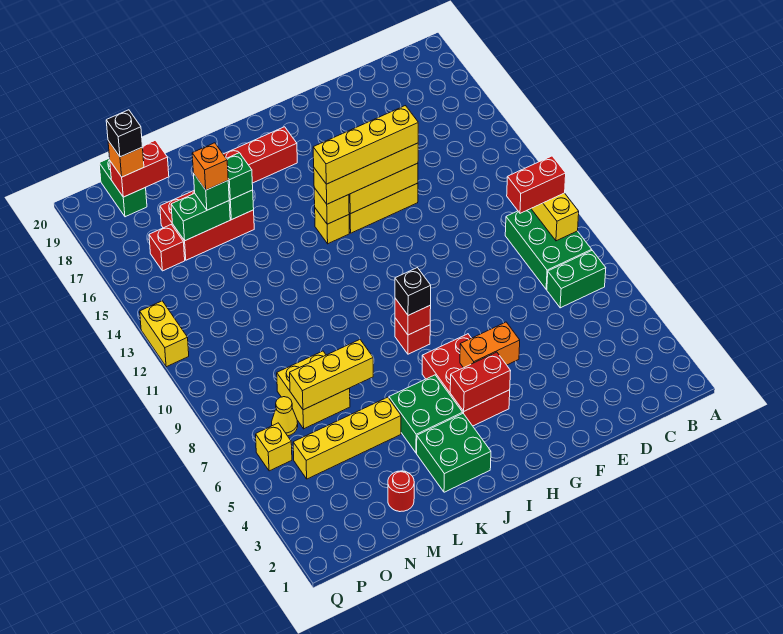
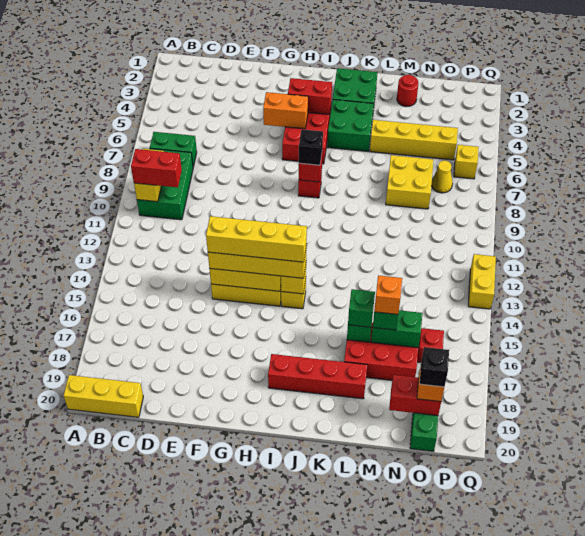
yellow 1x3 brick [290,340,373,410] -> yellow 1x3 brick moved to [64,375,143,417]

